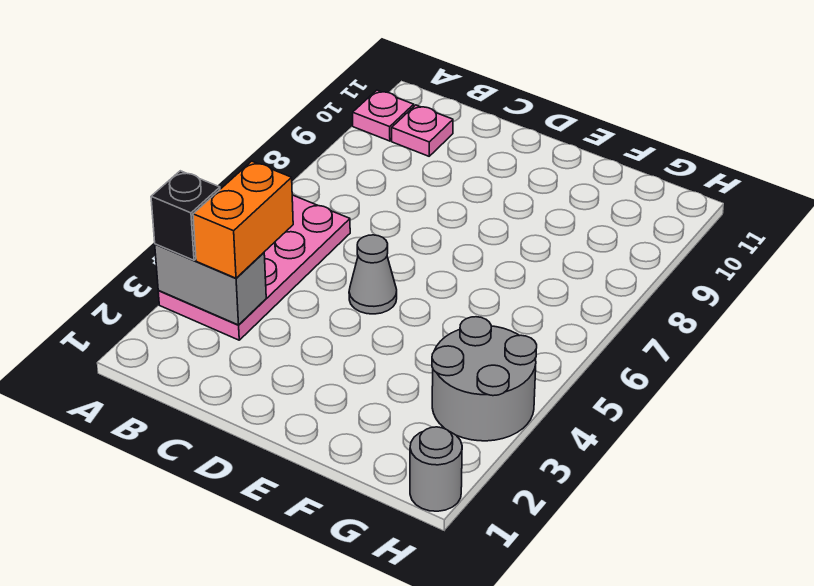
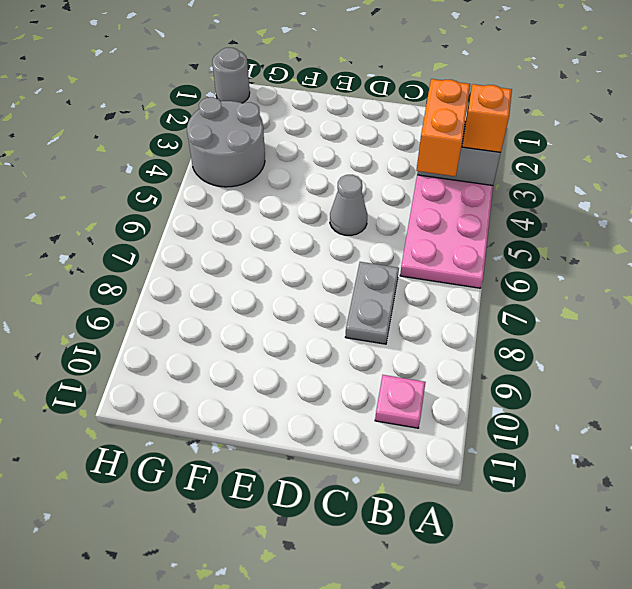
black 1x1 brick [151,171,220,260] -> orange 1x1 brick [462,84,512,153]
pink 1x1 plate [353,90,414,141] -> none
none -> grey 1x2 plate [346,262,399,344]

